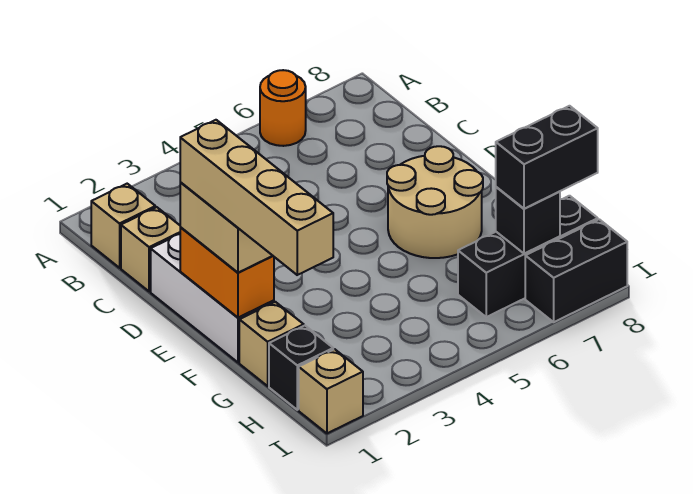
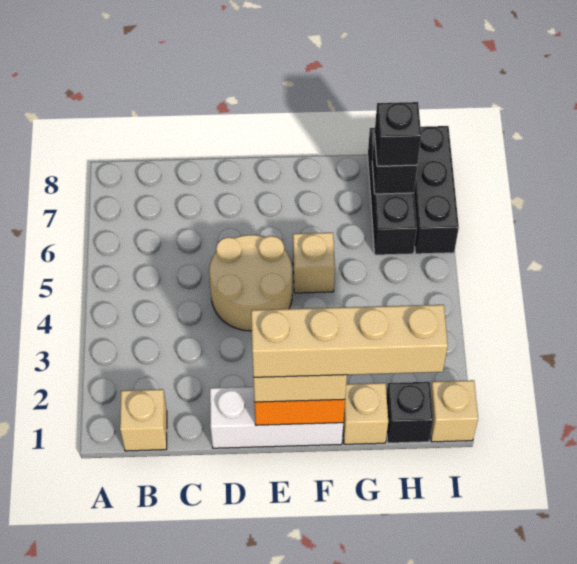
orange 1x1 round brick [260,70,306,146] -> none
tan 1x1 brick [121,207,180,292] -> tan 1x1 brick moved to [293,233,335,293]
tan 2x2 round brick [387,146,483,258] -> tan 2x2 round brick moved to [209,235,292,331]
black 1x2 brick [496,106,598,209] -> black 1x1 brick [375,102,421,166]
black 1x2 brick [525,219,627,322] -> black 1x3 brick [414,126,459,254]

